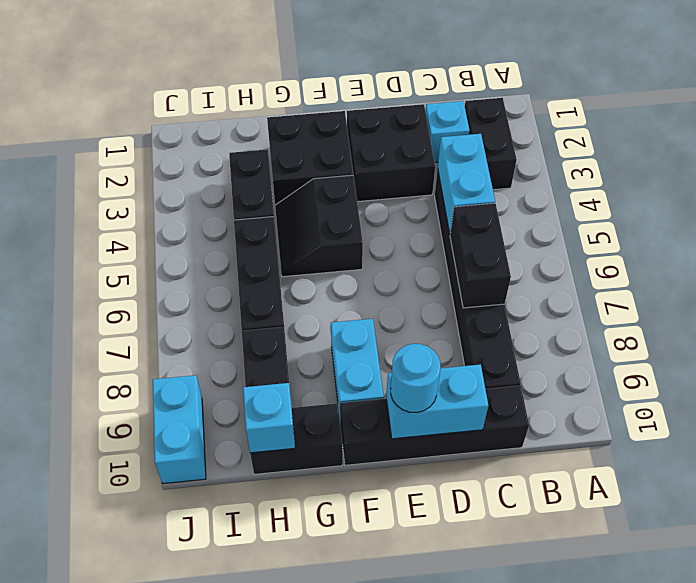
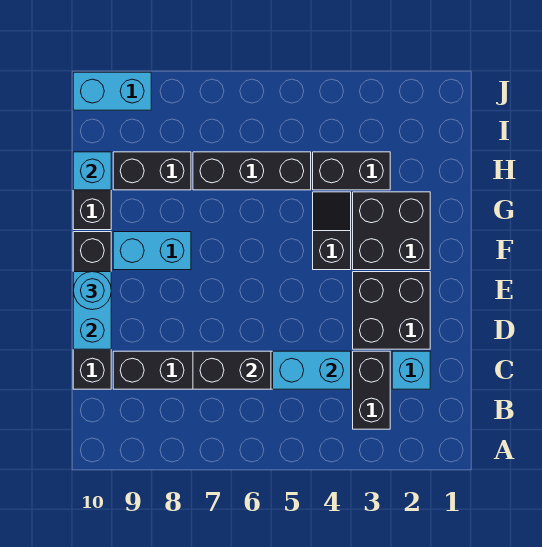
black 1x2 brick [465,98,517,190] -> black 1x2 brick turned to [353,351,390,429]
black 2x2 slope [275,175,363,277] -> black 1x2 slope [313,192,351,270]

